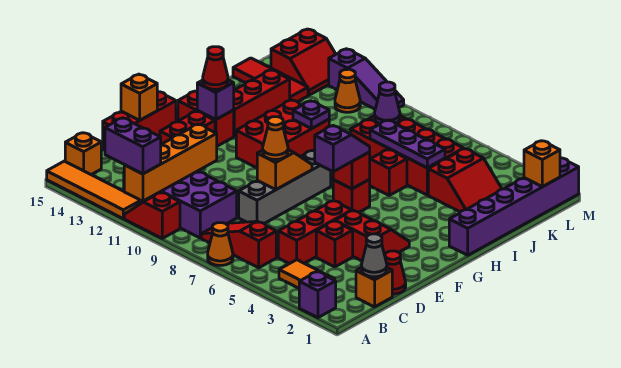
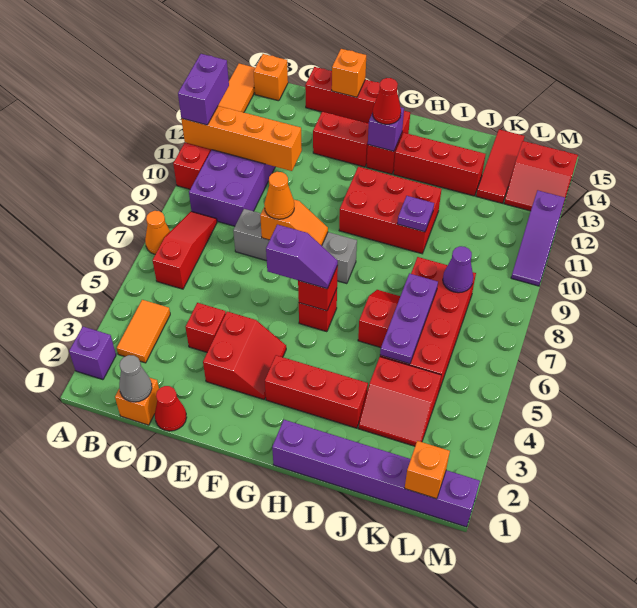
red 1x3 brick [278,201,352,264] -> red 1x3 brick moved to [265,355,368,428]
orange 1x1 cone [335,69,360,112] -> none

